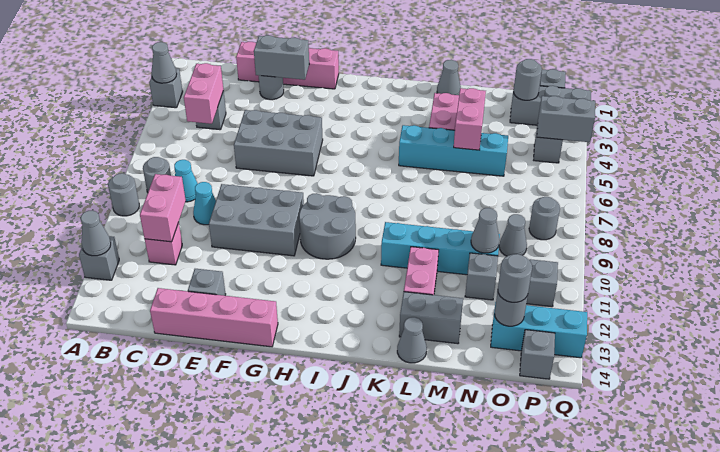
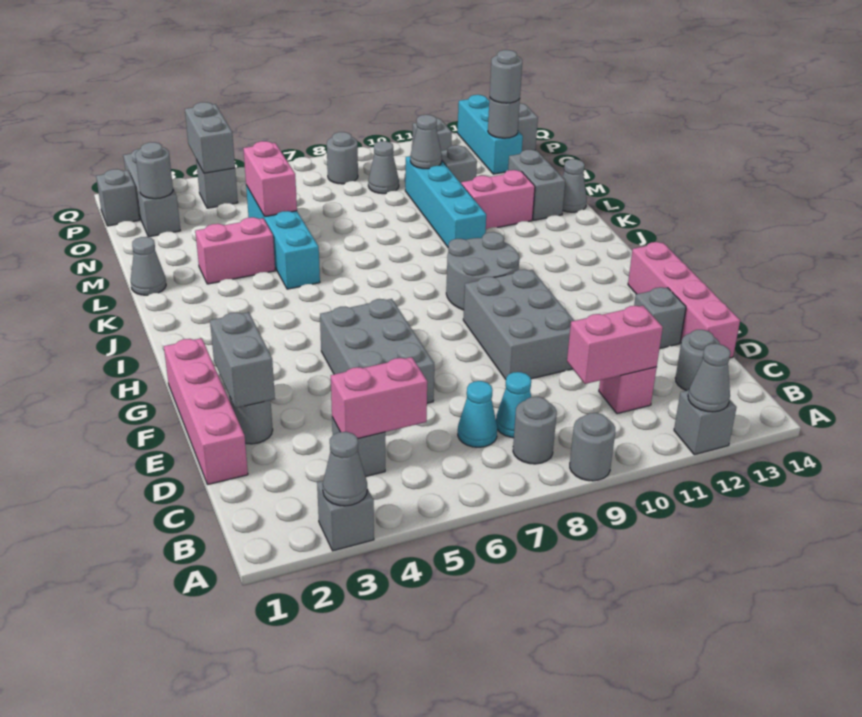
none -> grey 1x1 round brick [675,330,720,391]
cyan 1x1 cone [193,182,216,225] -> cyan 1x1 cone moved to [458,381,497,447]
pink 1x2 brick [454,88,486,150] -> pink 1x2 brick turned to [243,141,297,216]

